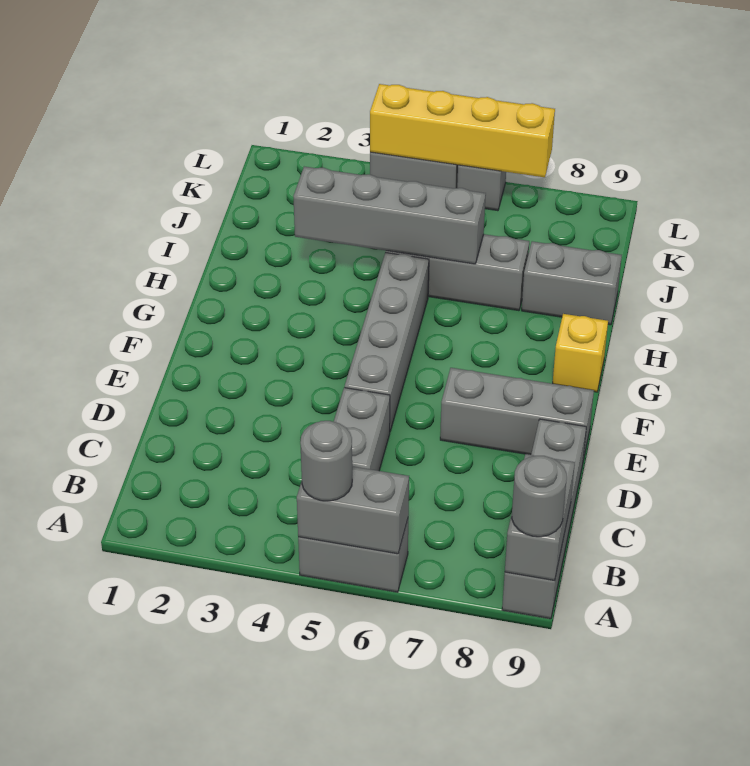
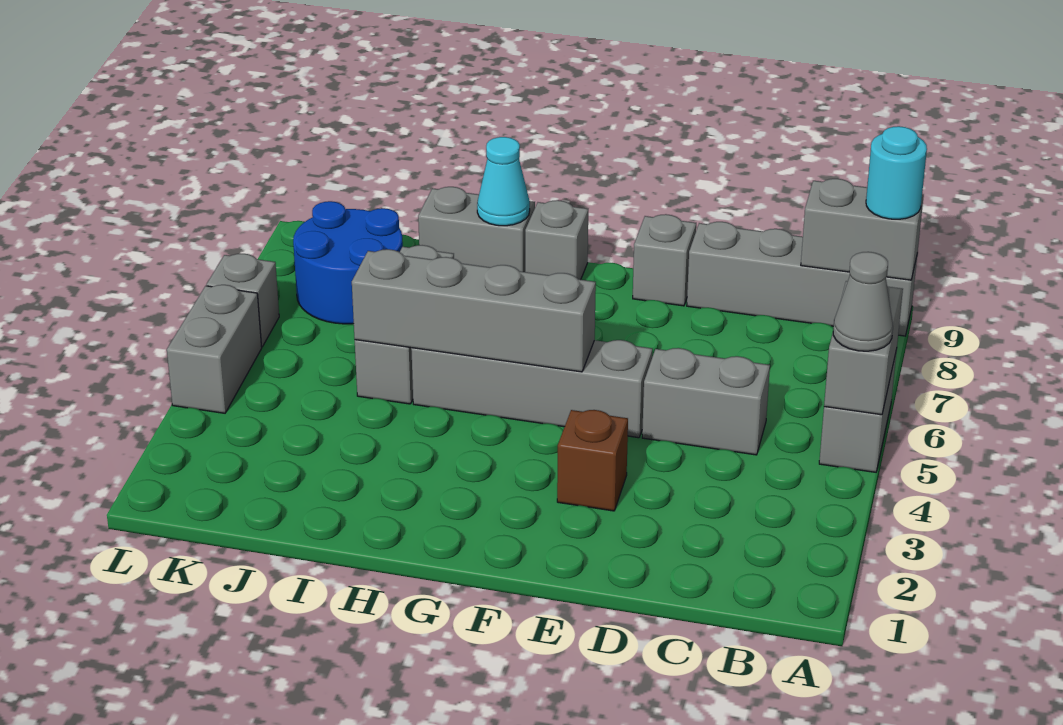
grey 1x1 round brick [300,421,352,501] -> grey 1x1 cone [833,252,893,351]
grey 1x1 round brick [512,456,567,537] -> cyan 1x1 round brick [866,126,927,219]
none -> brown 1x1 brick [557,410,628,511]
grey 1x3 brick [440,368,594,460] -> grey 1x1 brick [633,214,696,306]
yellow 1x1 brick [553,314,608,392] -> grey 1x1 brick [525,200,588,280]
none -> cyan 1x1 cone [477,137,530,226]
grey 1x4 brick [293,167,486,264] -> grey 1x4 brick turned to [352,249,596,372]
grey 1x2 brick [522,241,622,325] -> grey 1x2 brick turned to [418,187,535,272]
none -> blue 2x2 round brick [293,201,403,324]
yellow 1x4 brick [370,84,555,177] -> none

